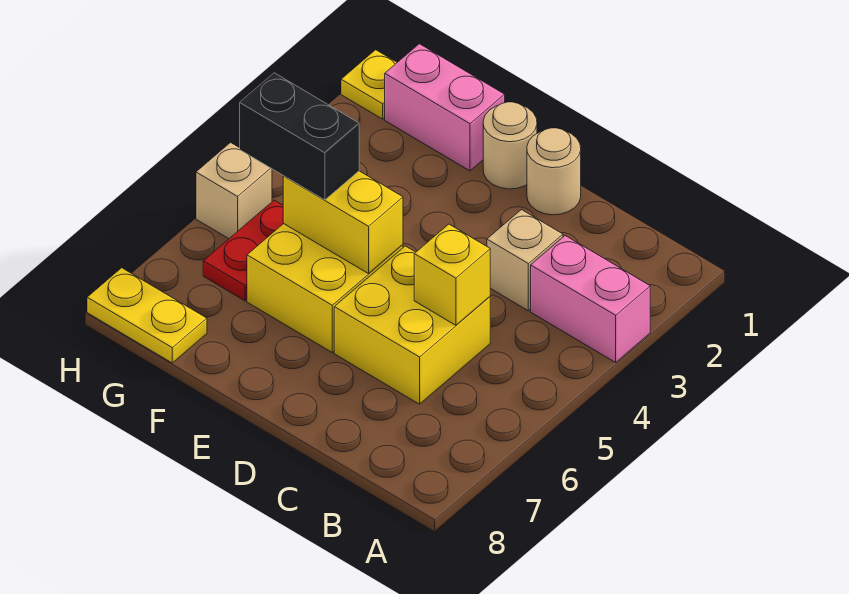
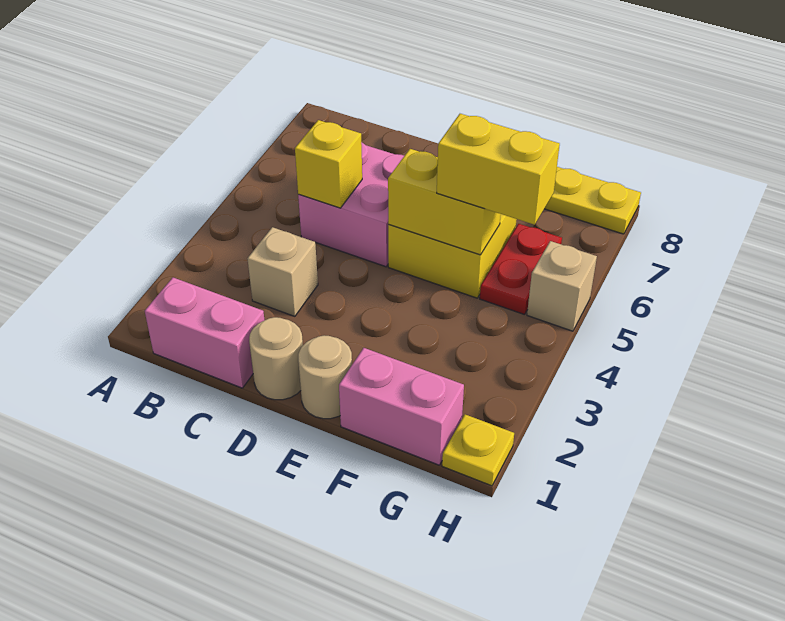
pink 1x2 brick [531,236,650,362] -> pink 1x2 brick moved to [145,278,264,388]
yellow 2x2 brick [334,246,490,404] -> pink 2x2 brick [298,142,404,267]
black 1x2 brick [240,73,359,200] -> yellow 1x2 brick [437,114,560,225]

